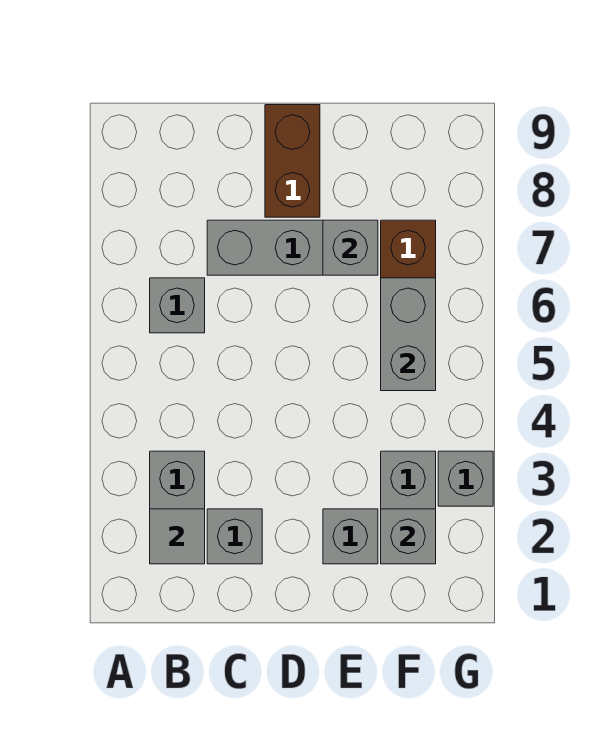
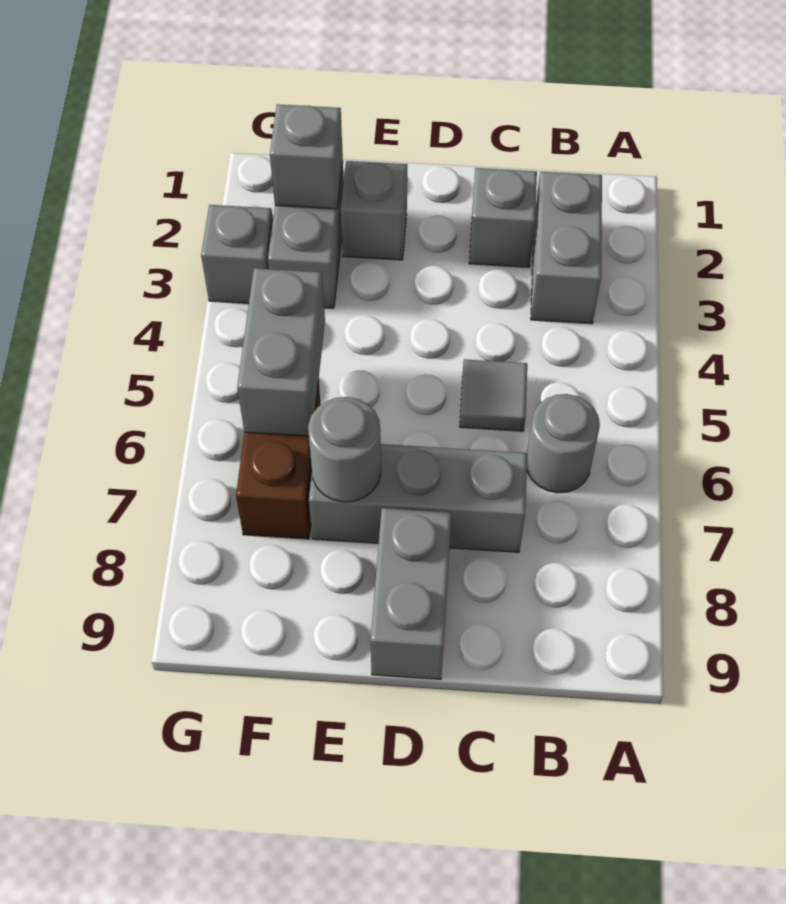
grey 1x1 tile [150,509,205,564] -> grey 1x1 tile moved to [460,359,527,431]
grey 1x1 brick [150,278,205,333] -> grey 1x1 round brick [527,394,600,493]
brown 1x2 brick [265,105,320,217] -> grey 1x2 brick [371,508,451,679]
grey 1x1 brick [323,220,378,275] -> grey 1x1 round brick [308,397,381,502]

